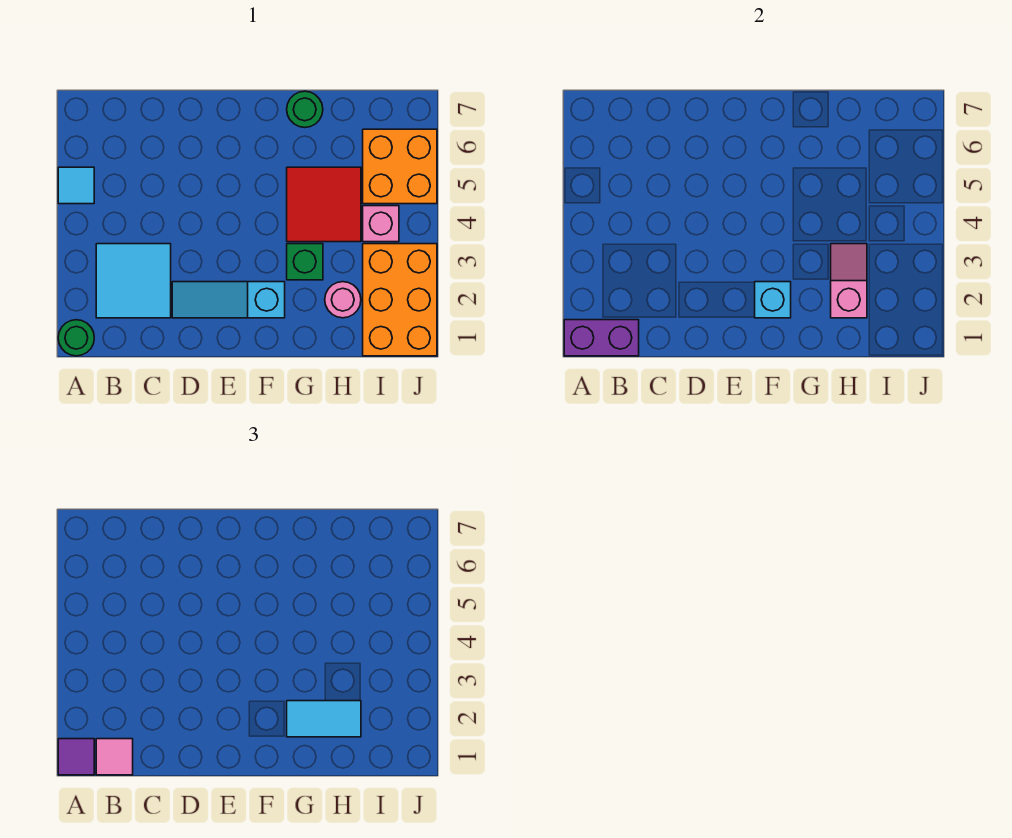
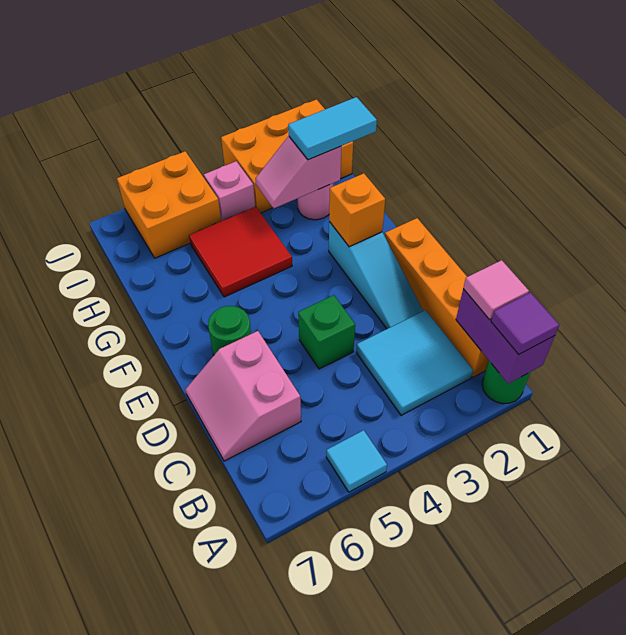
none -> orange 1x4 brick [385,218,489,377]
none -> pink 2x2 slope [185,331,301,461]
cyan 1x1 brick [755,282,791,318] -> orange 1x1 brick [329,173,385,247]
cyan 1x2 tile [287,701,361,737] -> cyan 1x2 tile turned to [288,97,377,160]
green 1x1 brick [287,244,323,280] -> green 1x1 brick moved to [298,295,355,369]
green 1x1 round brick [287,91,323,128] -> green 1x1 round brick moved to [208,306,251,355]

